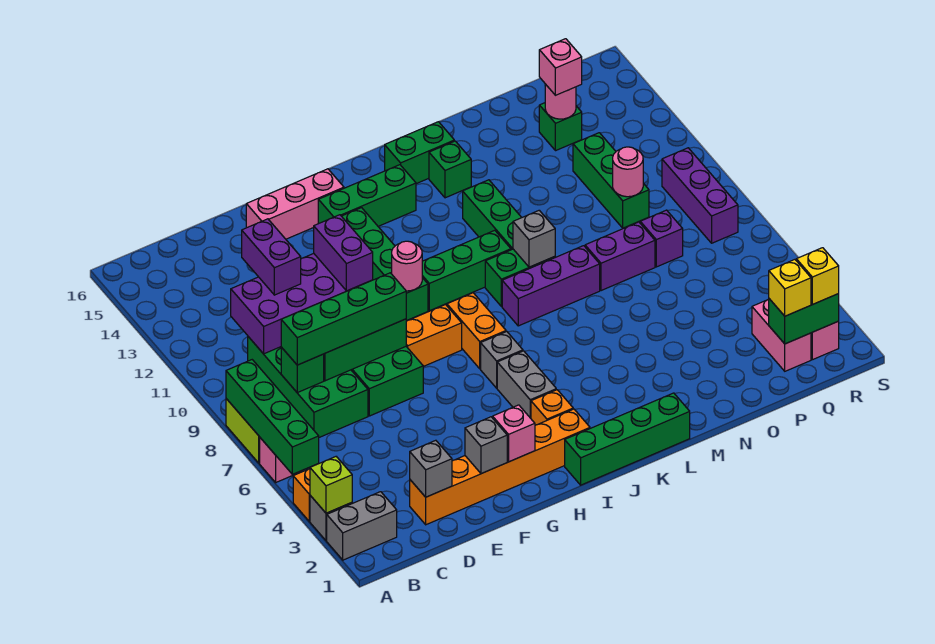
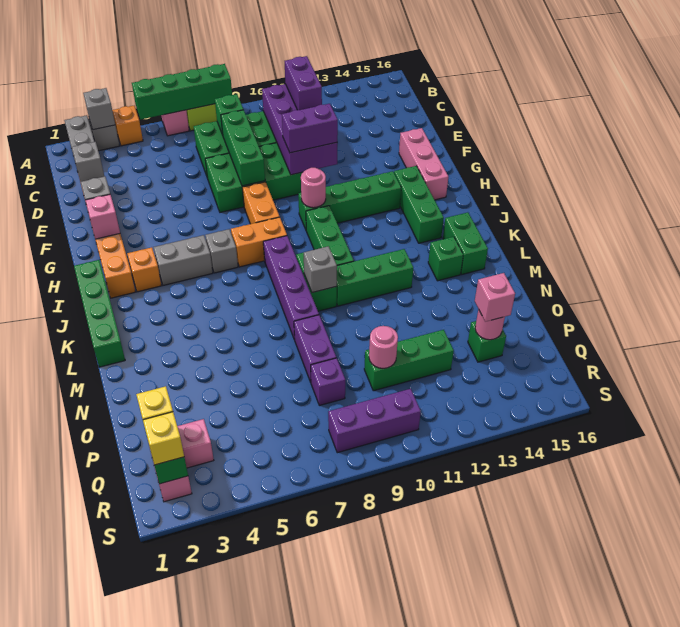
lime 1x1 brick [310,457,352,513] -> grey 1x1 brick [83,88,115,130]
green 1x4 brick [281,273,406,365] -> none
purple 1x2 brick [242,219,301,295] -> purple 1x2 brick turned to [285,56,322,110]
purple 1x3 brick [502,246,600,326] -> purple 1x4 brick [263,236,319,340]

